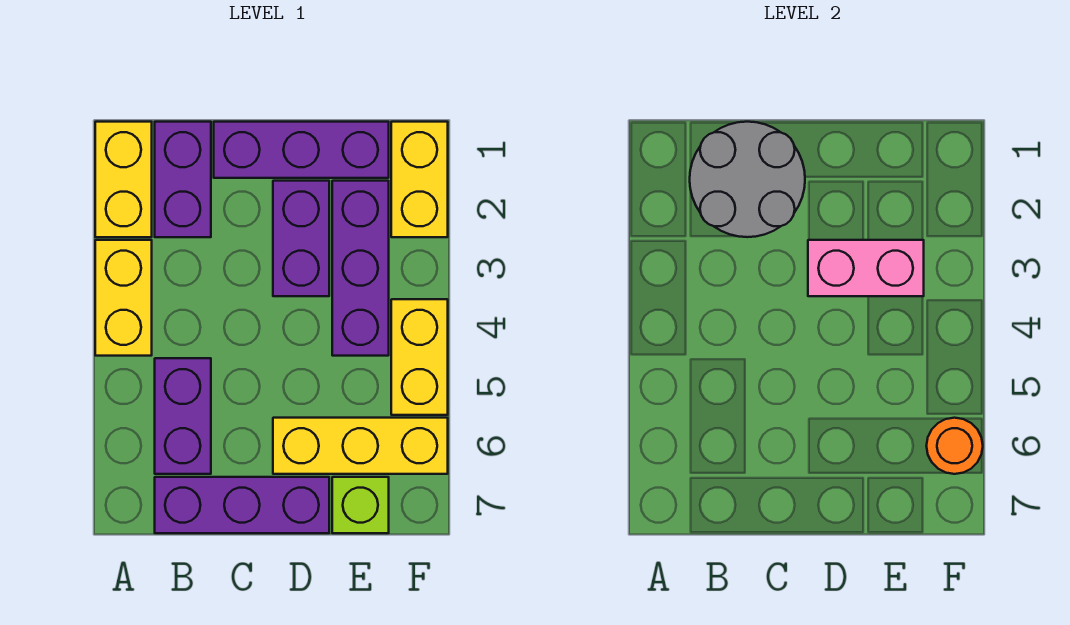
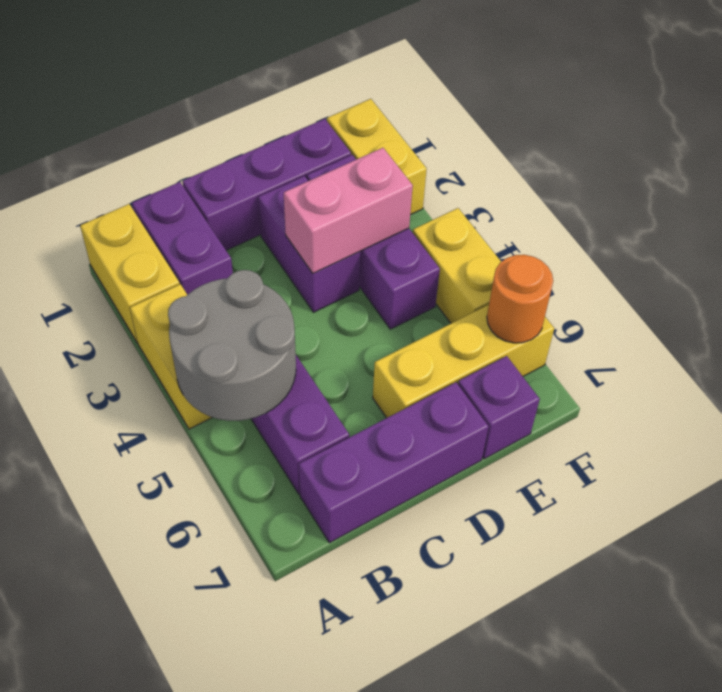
grey 2x2 round brick [690,122,805,237] -> grey 2x2 round brick moved to [168,270,296,421]
lime 1x1 brick [332,477,389,533] -> purple 1x1 brick [458,356,540,459]

